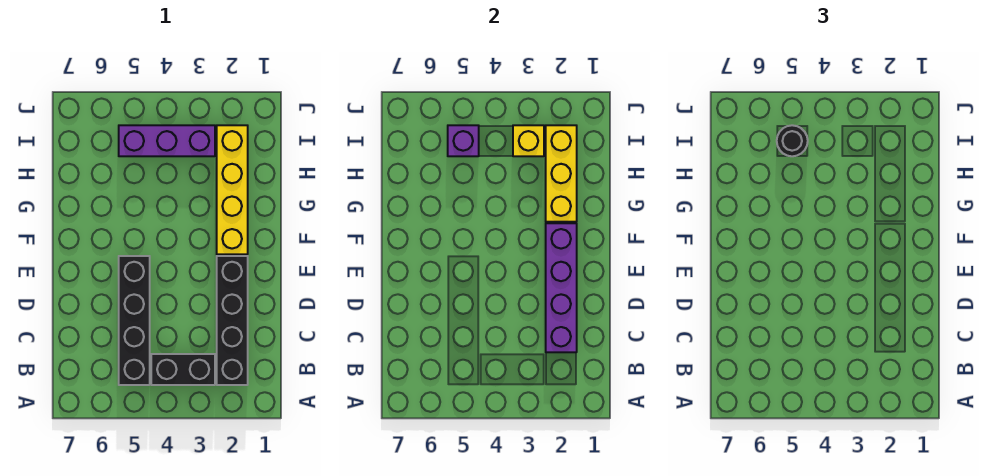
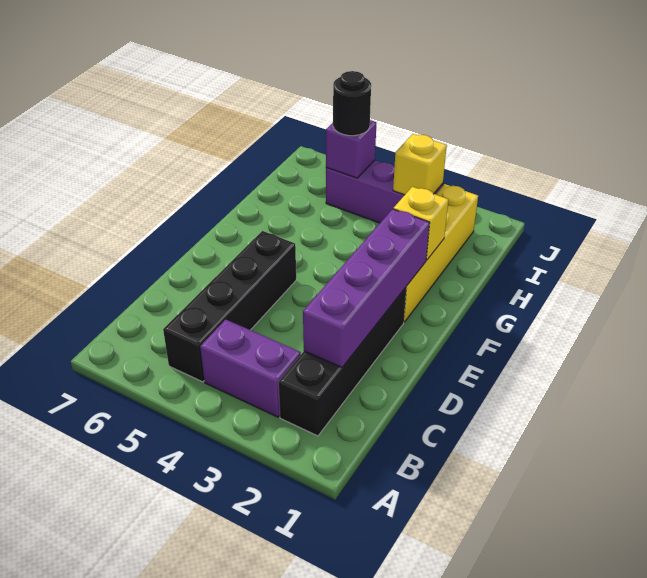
black 1x2 brick [151,354,215,385] -> purple 1x2 brick [200,319,301,417]
yellow 1x3 brick [546,125,577,222] -> yellow 1x1 brick [393,187,449,260]

